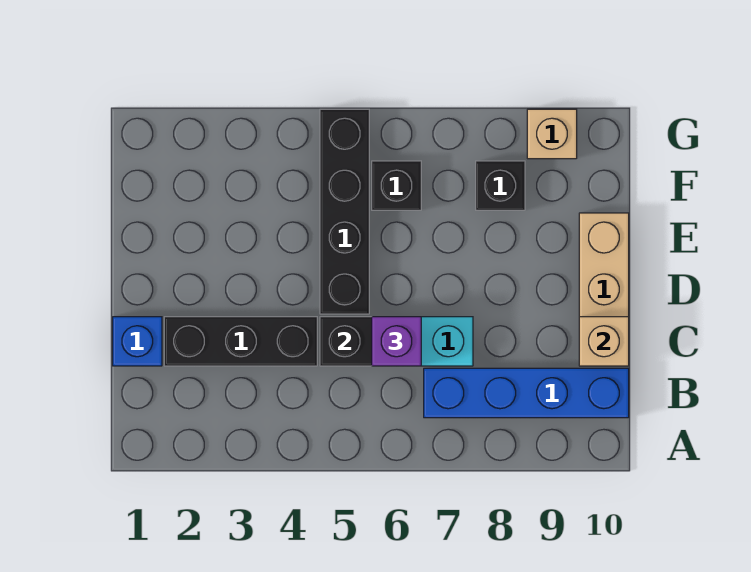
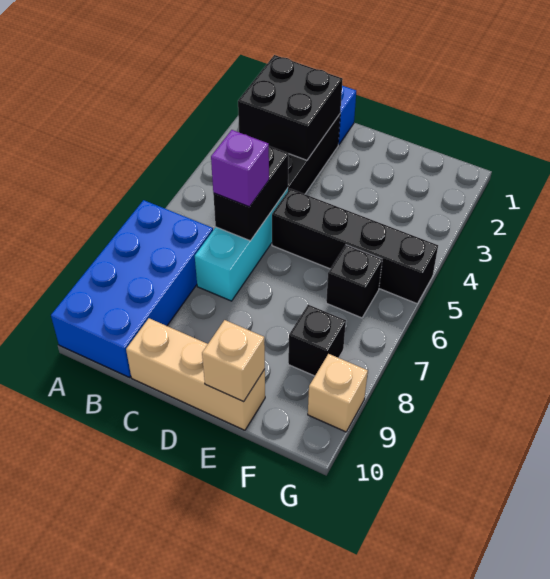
none -> black 2x2 brick [238,55,343,160]
blue 1x4 brick [424,368,629,418] -> blue 2x4 brick [51,200,213,377]
tan 1x1 brick [579,317,629,366] -> tan 1x1 brick moved to [202,320,265,402]

